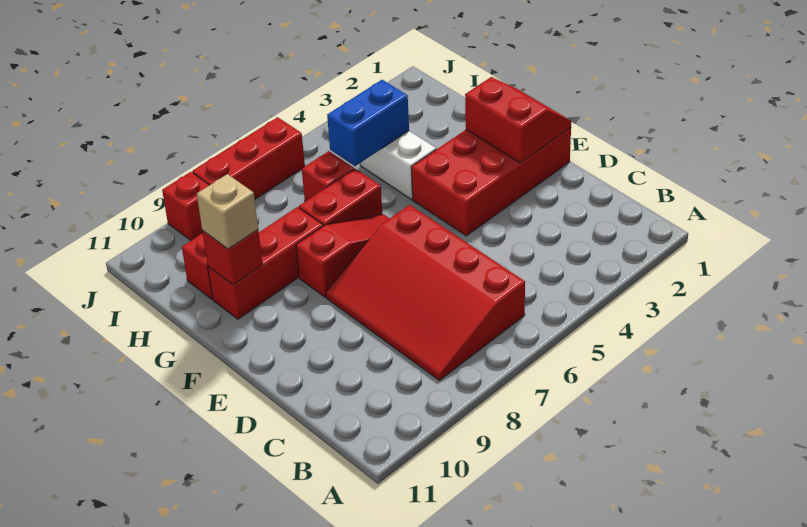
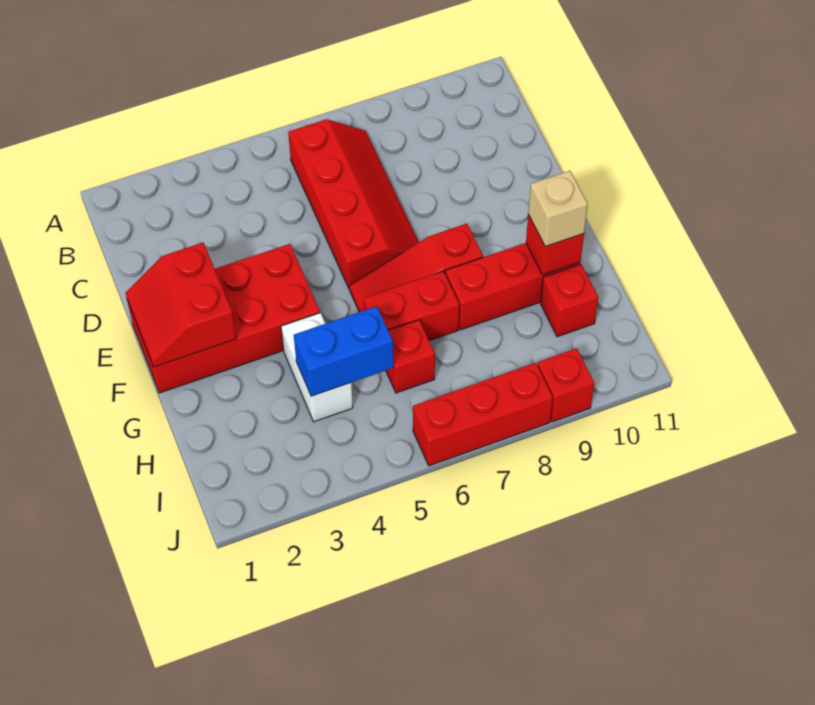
red 3x4 slope [326,205,525,380] -> red 2x4 slope [288,119,419,288]

